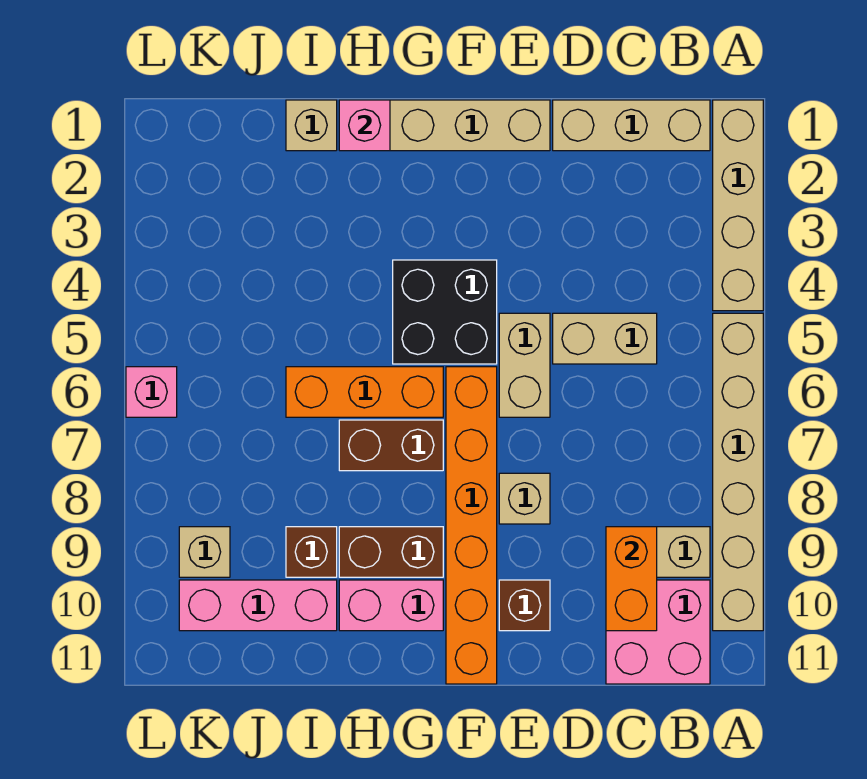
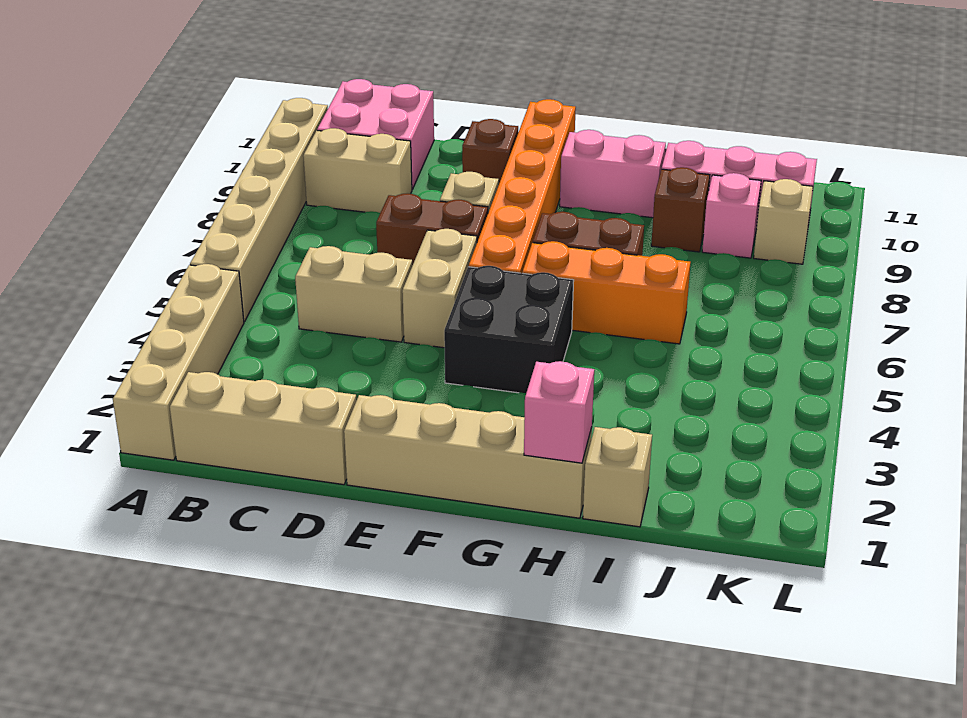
orange 1x2 brick [606,527,657,631] -> none
brown 1x2 brick [339,527,443,577] -> brown 1x2 brick moved to [376,193,488,265]
pink 1x1 brick [126,367,177,417] -> pink 1x1 brick moved to [702,173,761,258]

